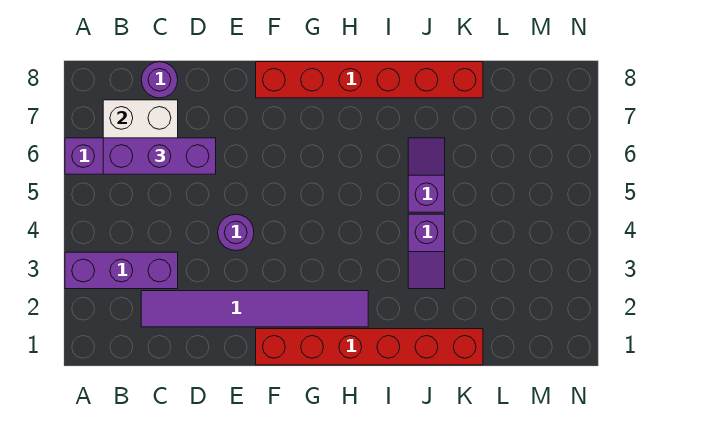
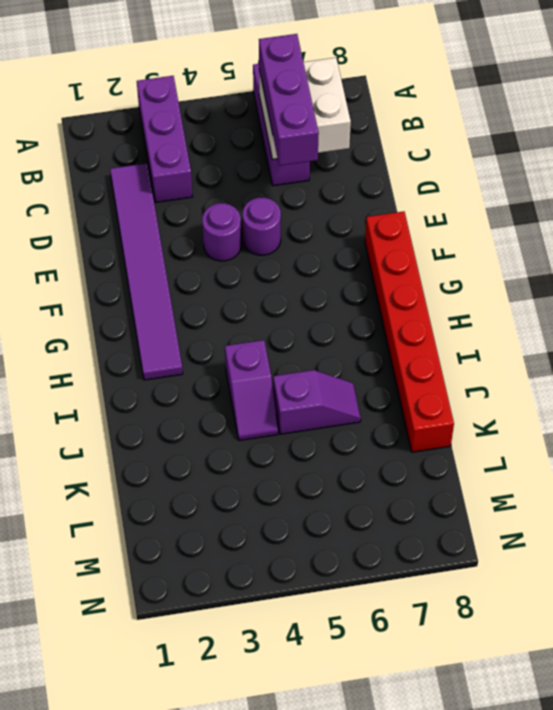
purple 1x1 round brick [141,62,178,98] -> purple 1x1 round brick moved to [243,198,281,255]
red 1x6 brick [256,329,483,365] -> none
purple 1x2 slope [408,214,445,289] -> purple 1x2 slope turned to [225,340,278,440]

